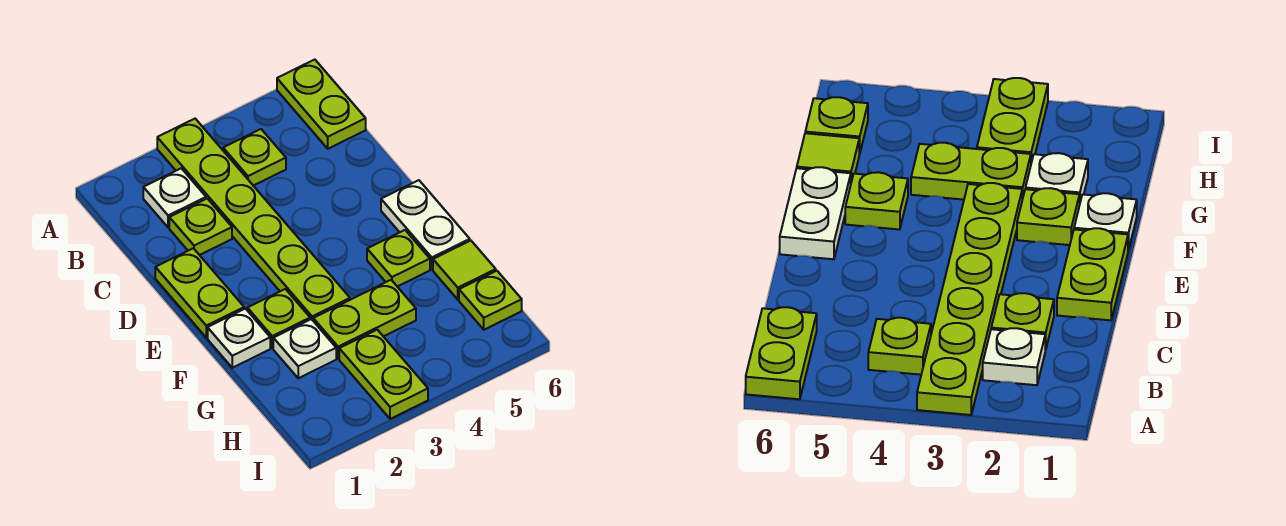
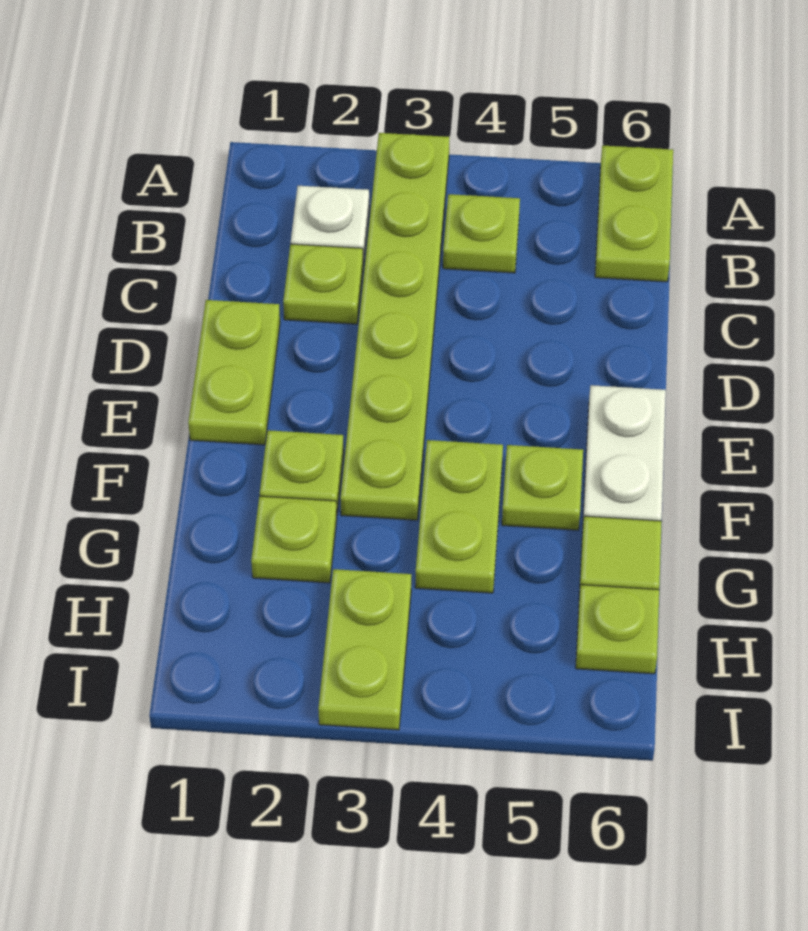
white 1x1 plate [208,309,270,368] -> none
white 1x1 plate [273,319,336,378] -> lime 1x1 plate [251,496,337,583]
lime 1x2 plate [313,280,416,359] -> lime 1x2 plate turned to [415,440,503,593]

